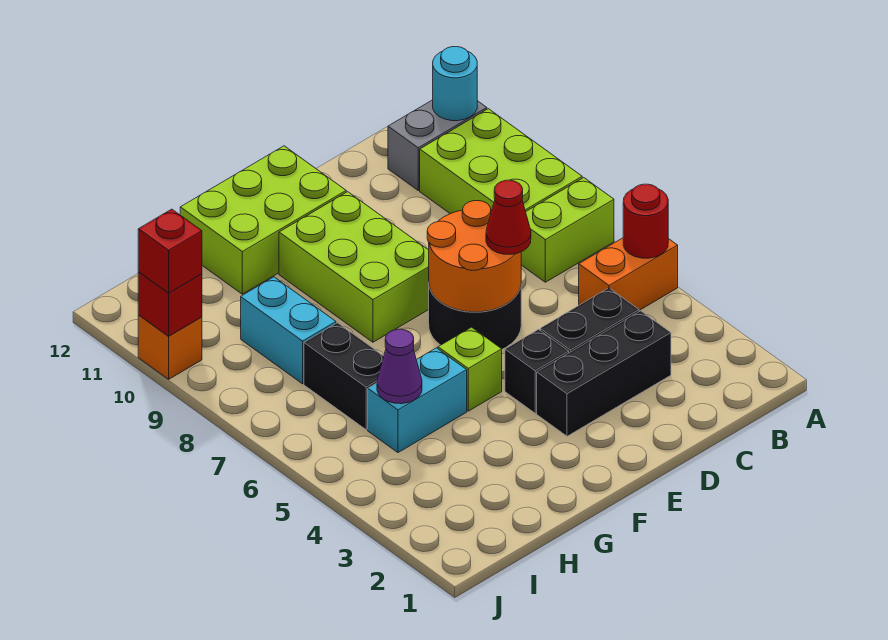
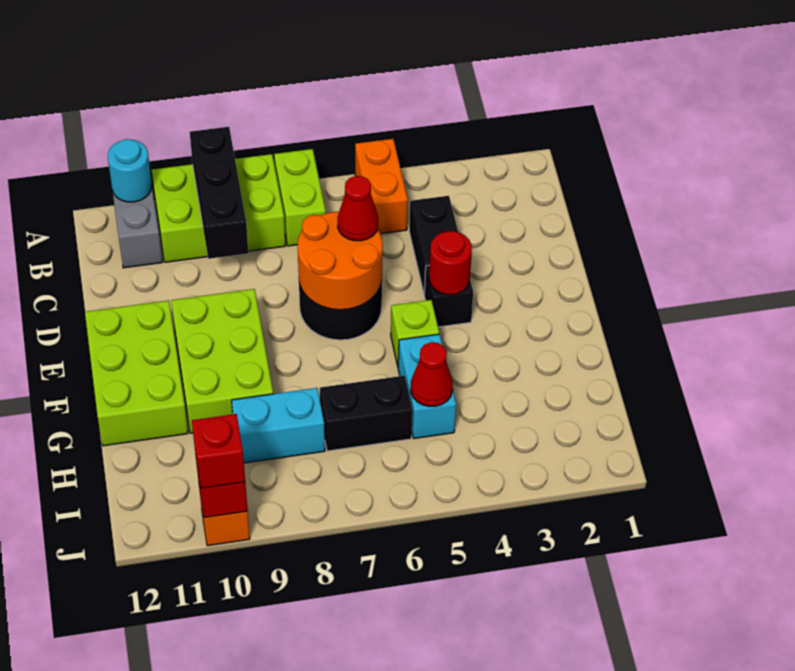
red 1x1 round brick [623,184,668,258] -> red 1x1 round brick moved to [429,231,472,295]
black 1x3 brick [537,311,671,436] -> black 1x3 brick moved to [190,127,248,259]
lime 2x3 brick [279,192,429,342] -> lime 2x3 brick turned to [171,289,273,433]
purple 1x1 cone [377,329,422,404] -> red 1x1 cone [411,342,453,406]

